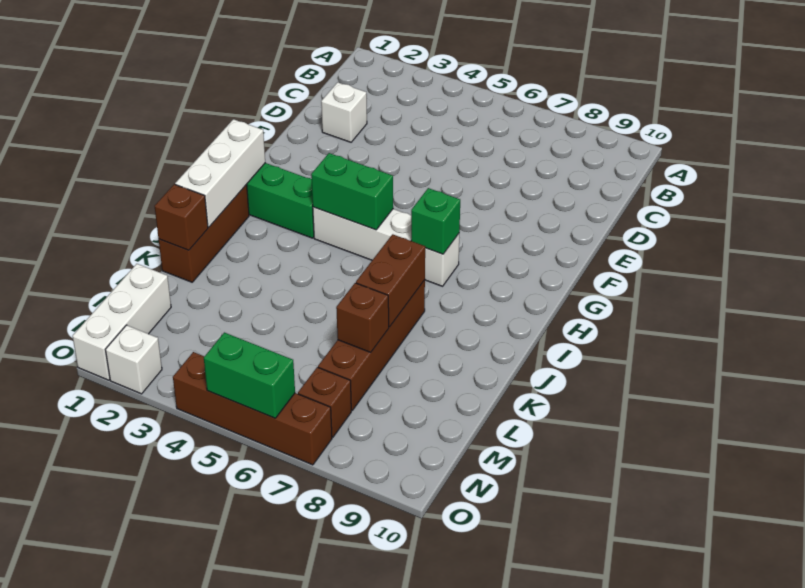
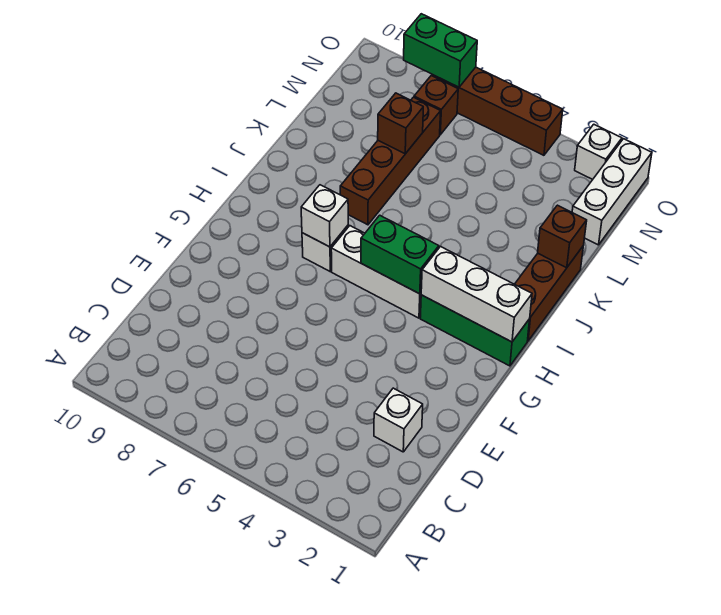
white 1x3 brick [175,119,265,227] -> white 1x3 brick turned to [421,246,532,342]
green 1x1 brick [411,188,460,254] -> white 1x1 brick [301,185,348,247]
brown 1x2 brick [356,234,425,327] -> none
green 1x2 brick [204,332,295,418] -> green 1x2 brick moved to [404,14,477,87]

